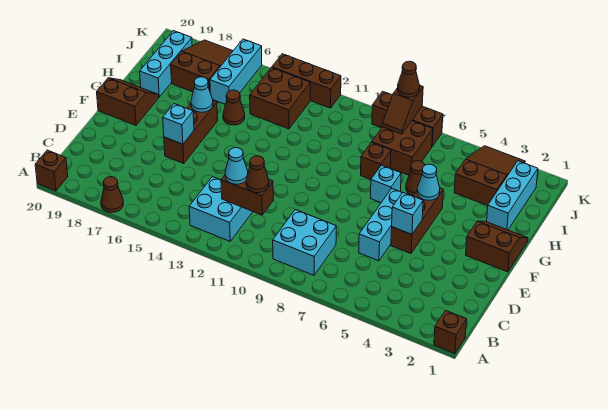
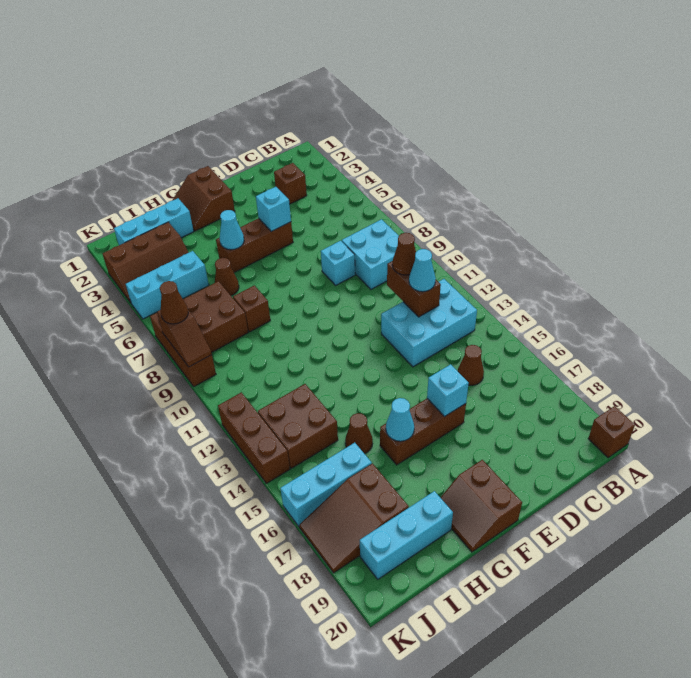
brown 1x1 brick [434,311,467,354] -> brown 1x1 brick moved to [274,163,307,204]
brown 1x1 cone [101,177,123,212] -> brown 1x1 cone moved to [458,345,484,385]
cyan 2x2 brick [189,177,253,241] -> cyan 2x3 brick [381,279,477,367]
cyan 1x3 brick [359,189,402,261] -> cyan 1x3 brick moved to [126,251,209,319]
cyan 1x1 brick [371,165,401,202] -> cyan 1x1 brick moved to [321,241,355,285]
brown 2x3 slope [454,146,525,206] -> brown 2x3 slope turned to [103,222,189,303]
brown 1x2 slope [382,86,423,134] -> brown 1x2 slope turned to [157,310,212,367]

